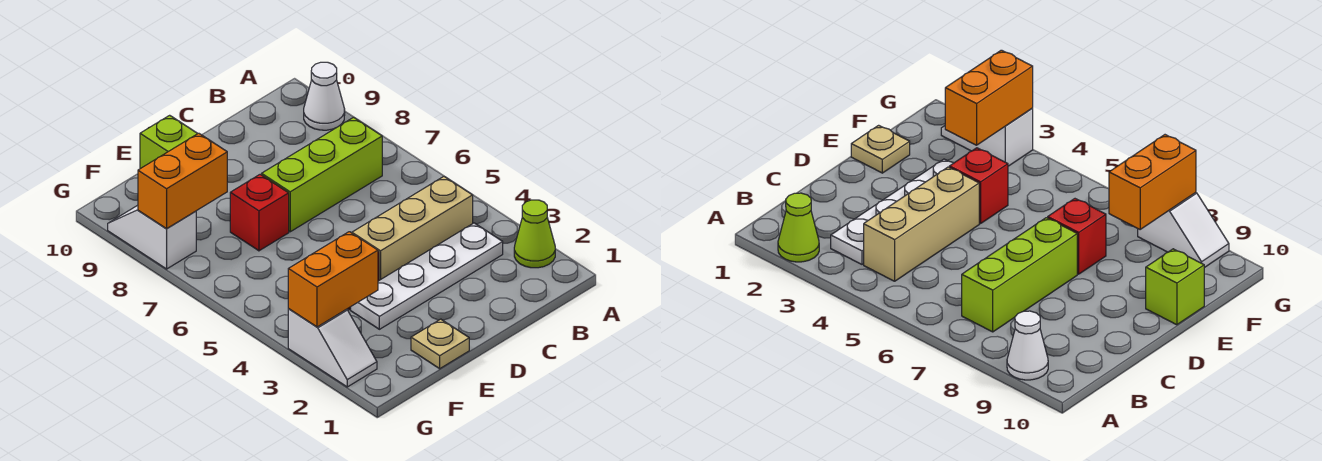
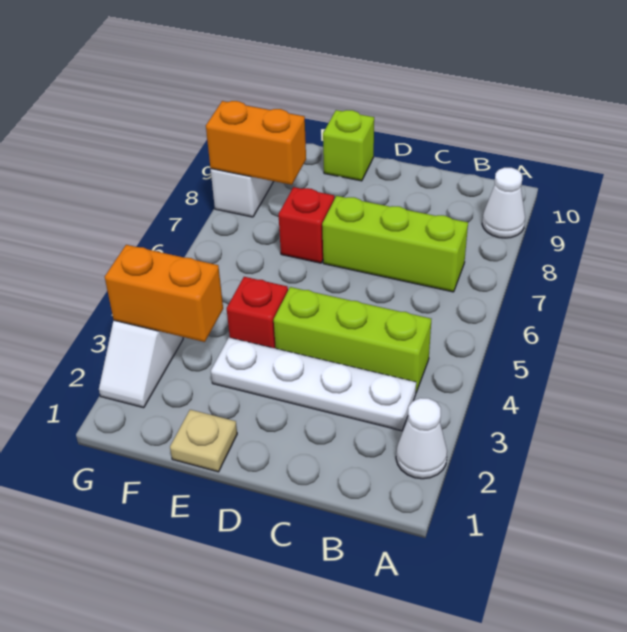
lime 1x1 cone [514,200,555,268] -> white 1x1 cone [396,398,447,479]
tan 1x3 brick [352,176,473,280] -> lime 1x3 brick [274,287,431,392]

